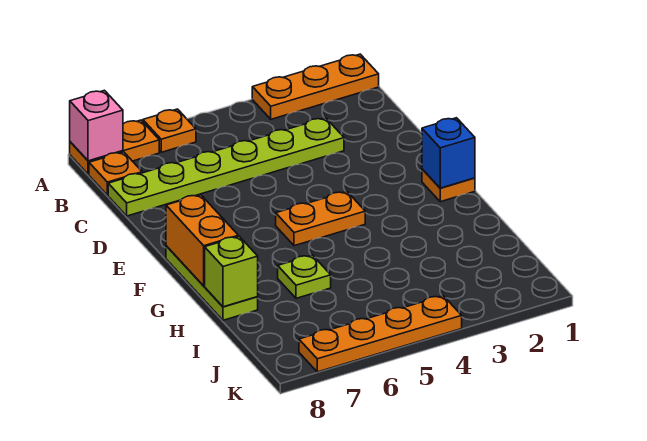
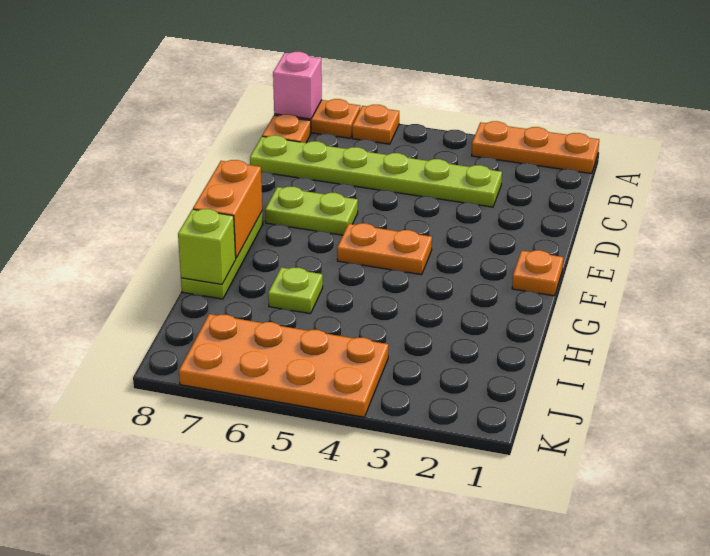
none -> lime 1x2 plate [265,187,358,235]
blue 1x1 brick [422,118,475,188] -> none
orange 1x4 plate [299,296,462,372] -> orange 2x4 plate [179,314,388,417]

